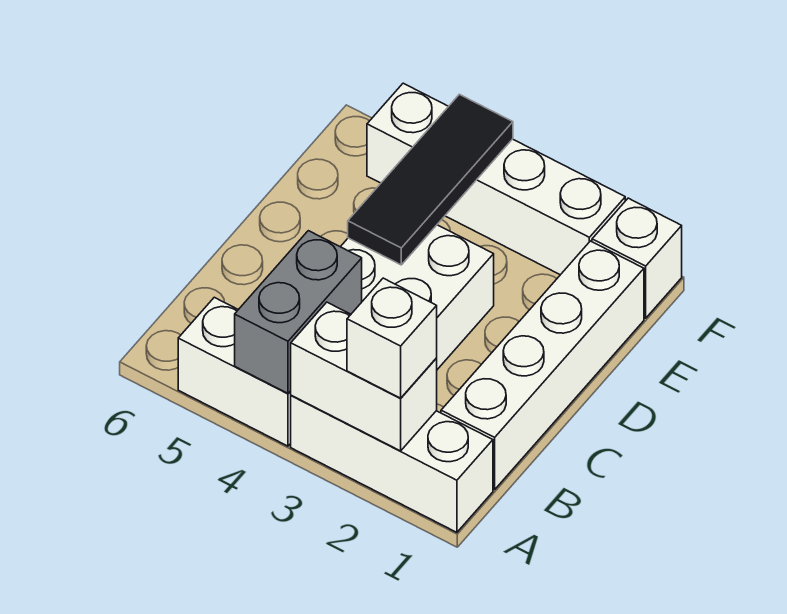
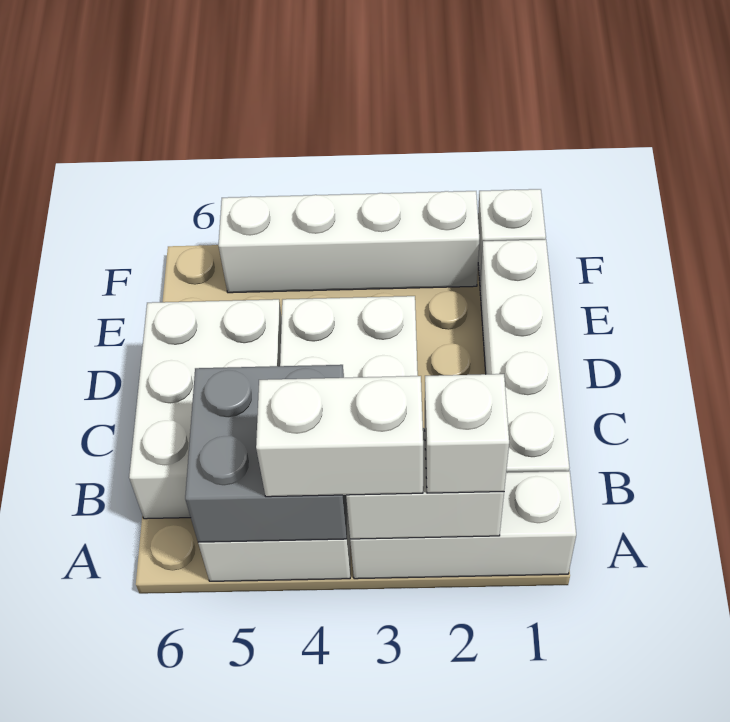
none -> white 1x2 brick [256,376,423,497]
grey 1x2 brick [235,231,362,393] -> grey 2x2 brick [185,365,347,542]
none -> white 2x3 brick [129,299,282,519]
black 1x3 tile [348,94,513,265] -> none

